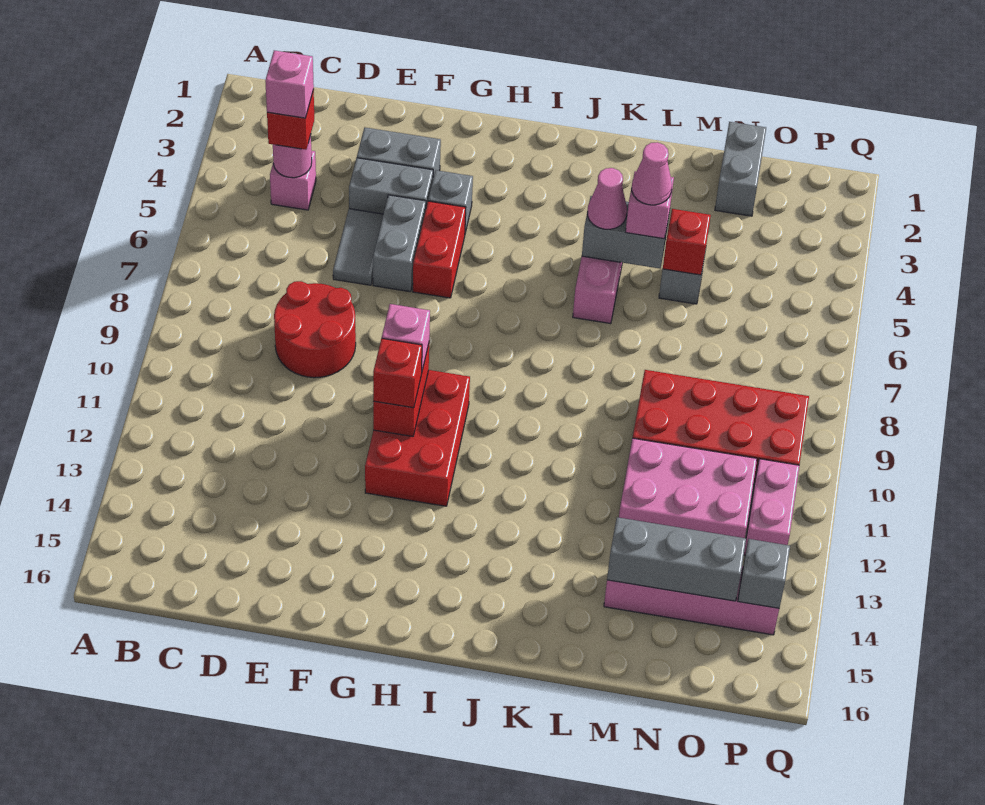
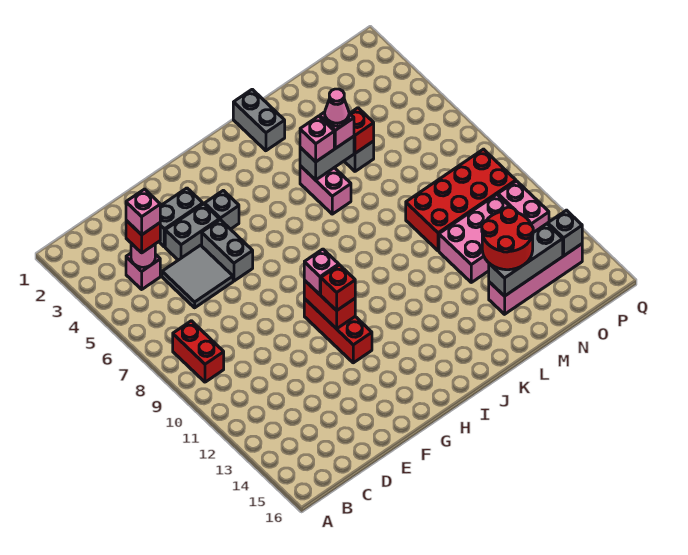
red 2x2 round brick [274,281,356,378] -> red 2x2 round brick moved to [482,207,533,270]
grey 1x2 tile [333,209,383,285] -> grey 2x2 tile [162,245,233,308]
red 1x2 brick [413,201,466,298] -> red 1x2 brick moved to [173,321,224,382]
red 2x3 brick [365,370,470,506] -> red 1x3 brick [304,298,372,363]
pink 1x1 cone [588,168,627,229] -> pink 1x1 brick [300,116,334,162]
grey 1x2 brick [715,122,766,216] -> grey 1x2 brick moved to [233,89,285,151]

